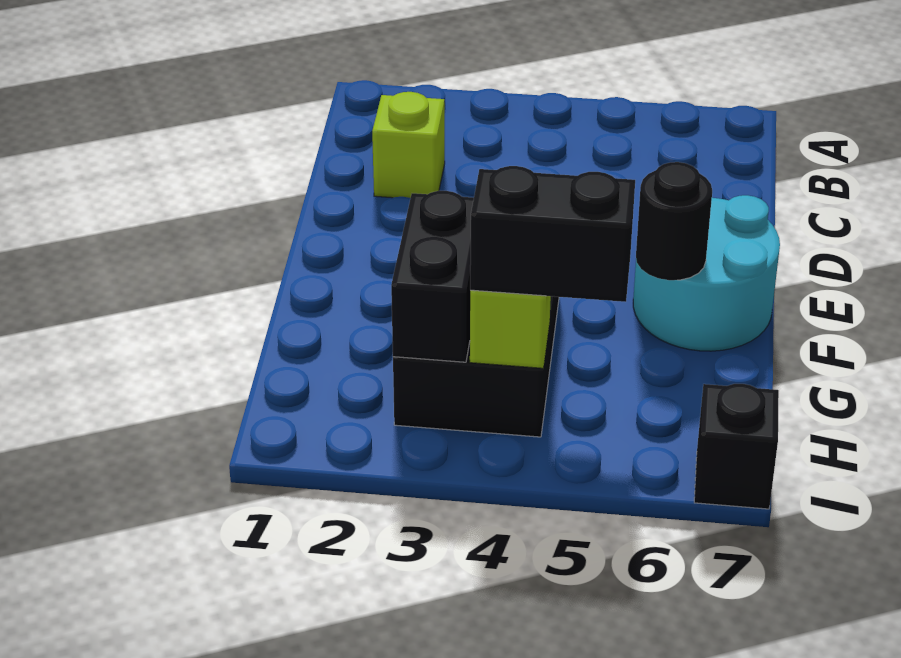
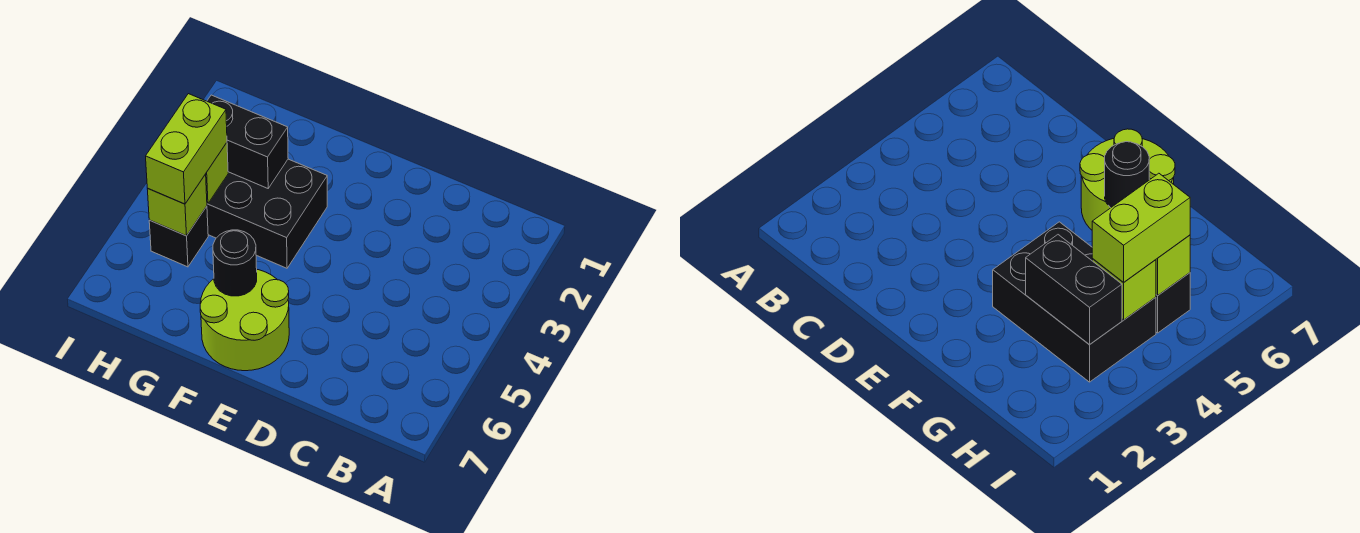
lime 1x1 brick [372,92,445,198] -> lime 1x1 brick moved to [147,174,207,236]
cyan 2x2 round brick [633,195,780,351] -> lime 2x2 round brick [200,270,289,371]
black 1x2 brick [470,166,635,302] -> lime 1x2 brick [146,94,227,204]
black 1x1 brick [694,384,779,509] -> black 1x1 brick moved to [149,206,208,267]

